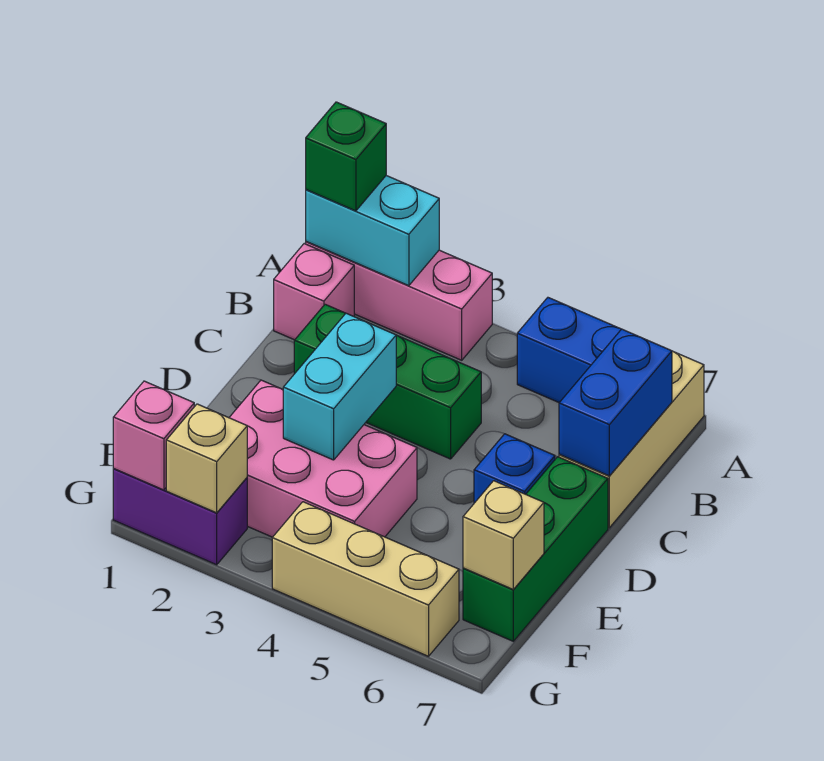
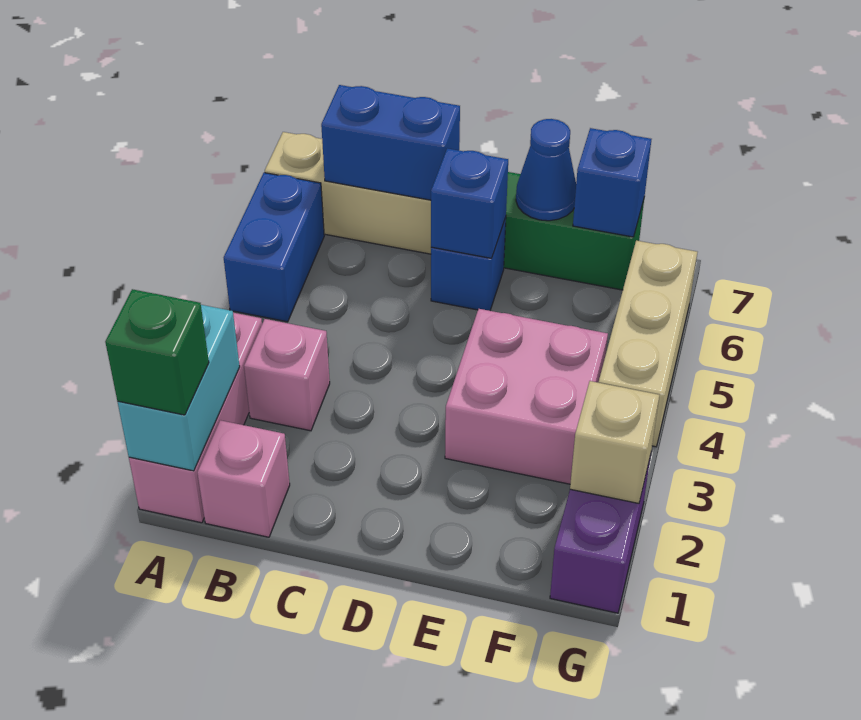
green 1x3 brick [294,304,481,459] -> none
cyan 1x2 brick [283,313,396,460] -> none
none -> blue 1x1 brick [431,148,508,258]
pink 2x3 brick [229,380,417,537] -> pink 2x2 brick [445,309,608,484]
none -> blue 1x1 cone [516,119,576,221]
tan 1x1 brick [463,481,544,590] -> blue 1x1 brick [573,128,651,237]
pink 1x1 brick [113,381,194,490] -> pink 1x1 brick moved to [244,319,330,431]

